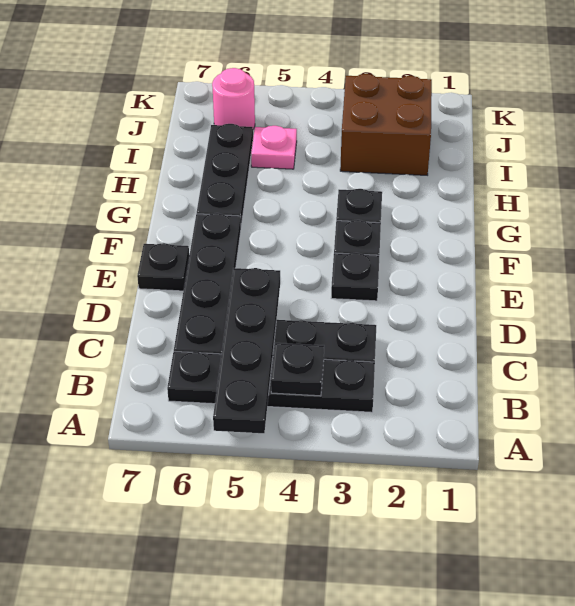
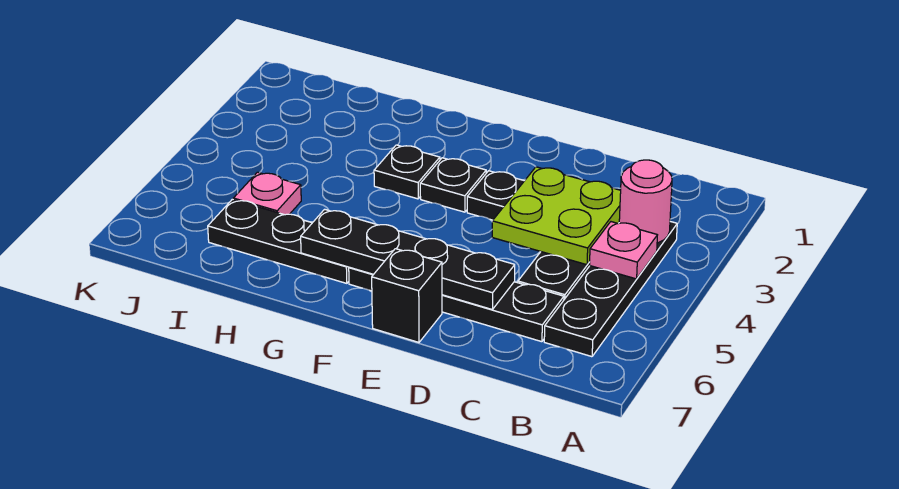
black 1x4 plate [213,268,280,433] -> black 1x4 plate moved to [301,209,515,309]
black 1x1 plate [271,343,324,396] -> pink 1x1 plate [590,222,657,279]
none -> lime 2x2 plate [492,167,621,265]
black 1x1 plate [137,243,189,291] -> black 1x1 brick [372,249,442,342]
brown 2x2 brick [340,74,432,175] -> none
pink 1x1 round brick [212,68,255,129] -> pink 1x1 round brick moved to [619,160,672,243]

